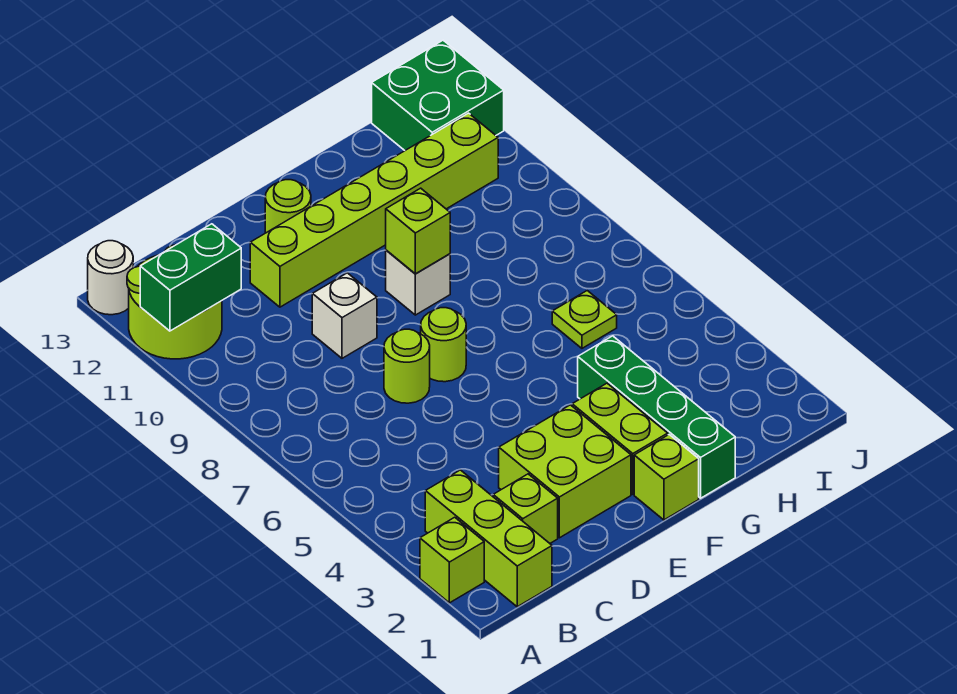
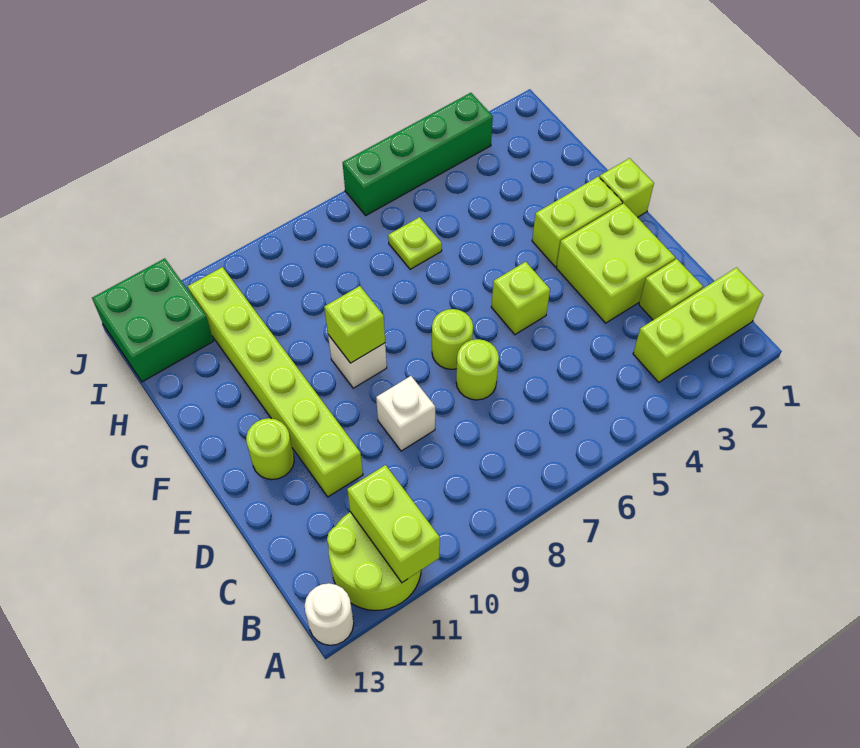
lime 1x1 brick [420,517,484,603] -> lime 1x1 brick moved to [491,262,550,334]
green 1x2 brick [140,224,241,331] -> lime 1x2 brick [347,465,440,582]
green 1x4 brick [578,336,735,498] -> green 1x4 brick moved to [343,93,493,215]

